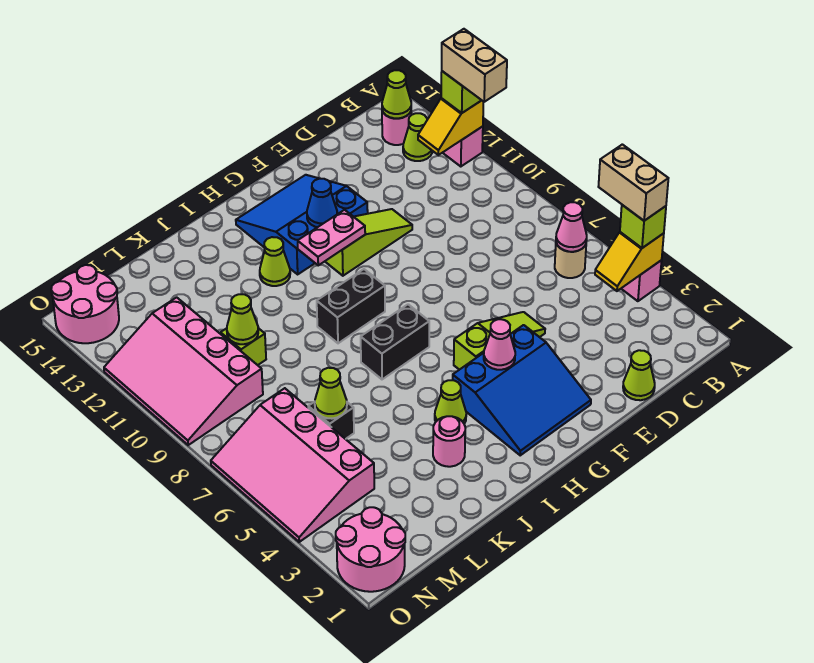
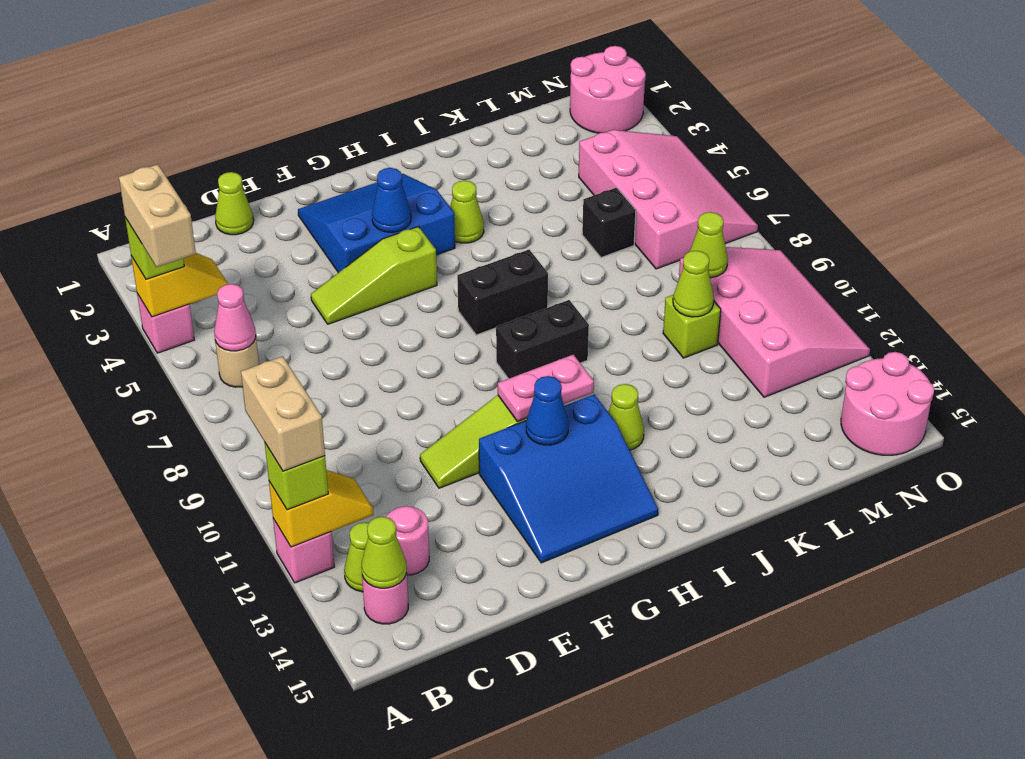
pink 1x1 cone [484,319,515,370] -> blue 1x1 cone [372,168,411,232]
pink 1x1 round brick [433,416,465,467] -> pink 1x1 round brick moved to [386,506,429,575]
lime 1x1 cone [315,368,347,419] -> lime 1x1 cone moved to [690,212,728,278]

